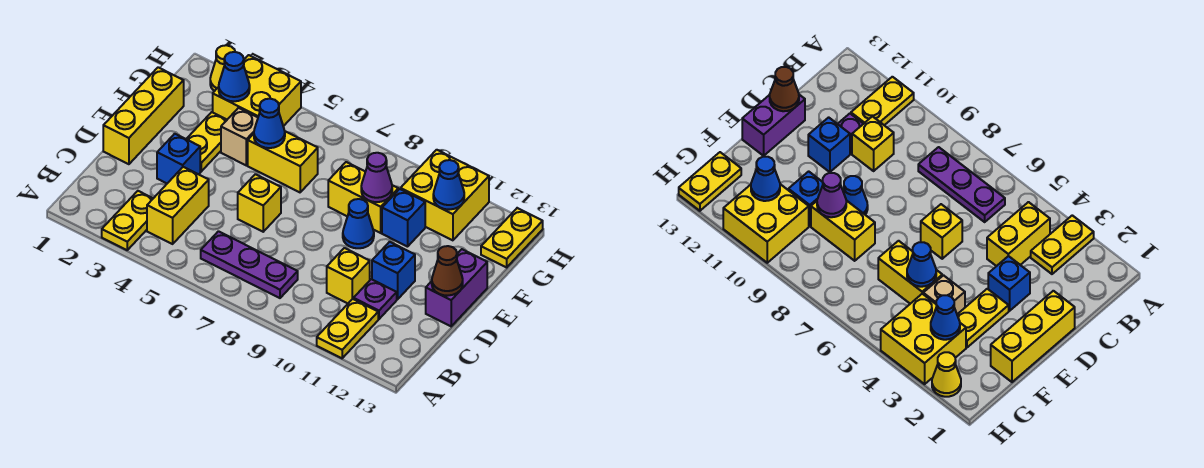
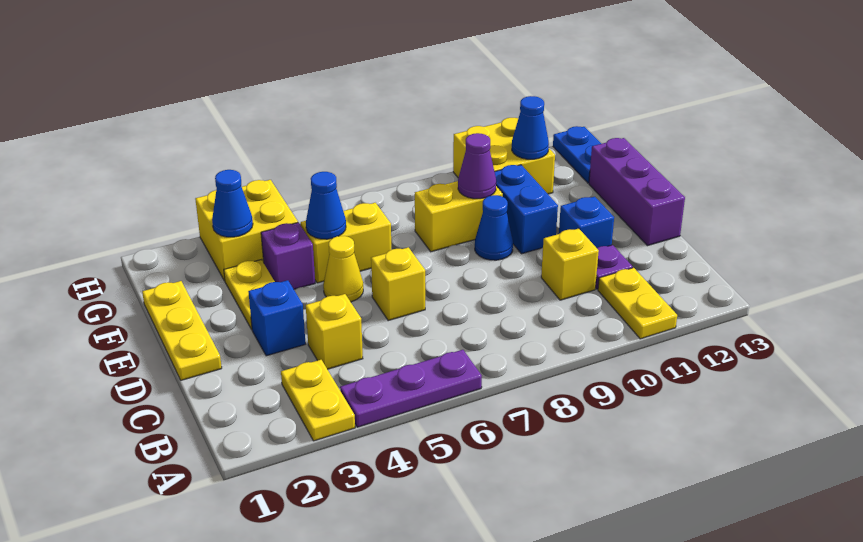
yellow 1x2 brick [147,167,209,244] -> yellow 1x1 brick [306,294,363,369]
purple 1x3 plate [201,231,298,298] -> purple 1x3 plate moved to [340,350,482,427]
yellow 1x3 brick [103,67,184,164] -> yellow 1x3 plate [142,281,222,380]
purple 1x2 brick [426,249,487,326] -> purple 1x3 brick [589,138,685,246]
brown 1x1 cone [432,246,463,296] -> none
tan 1x1 brick [221,108,258,165] -> purple 1x1 brick [261,223,315,289]
blue 1x1 brick [382,189,425,247] -> blue 1x2 brick [495,165,558,254]
yellow 1x2 plate [481,208,543,267] -> blue 1x2 plate [553,126,601,183]
yellow 1x1 cone [210,45,235,91] -> yellow 1x1 cone moved to [323,236,363,302]

